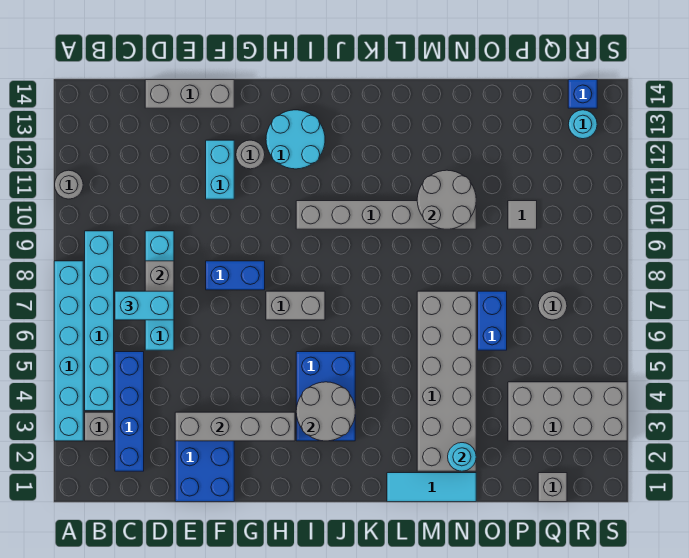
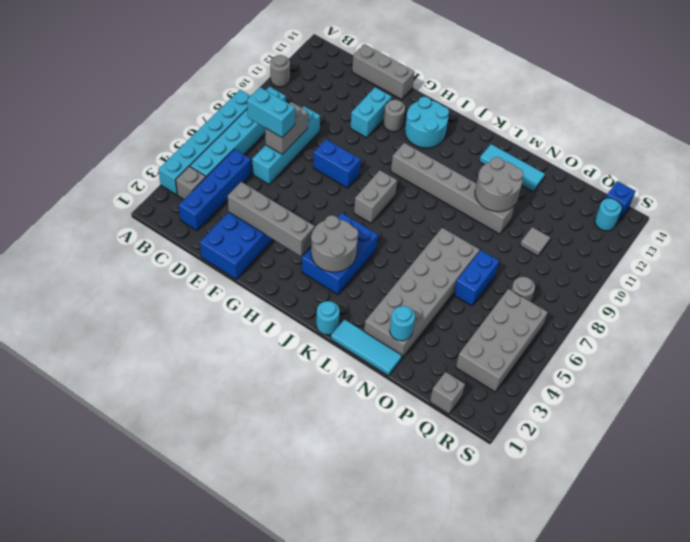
grey 1x2 brick [266,291,325,320] -> grey 1x2 brick turned to [354,170,397,223]
none -> cyan 1x1 round brick [316,301,339,335]
none -> cyan 1x3 tile [479,144,545,192]
grey 2x4 brick [508,382,627,441] -> grey 2x4 brick turned to [456,289,548,392]

